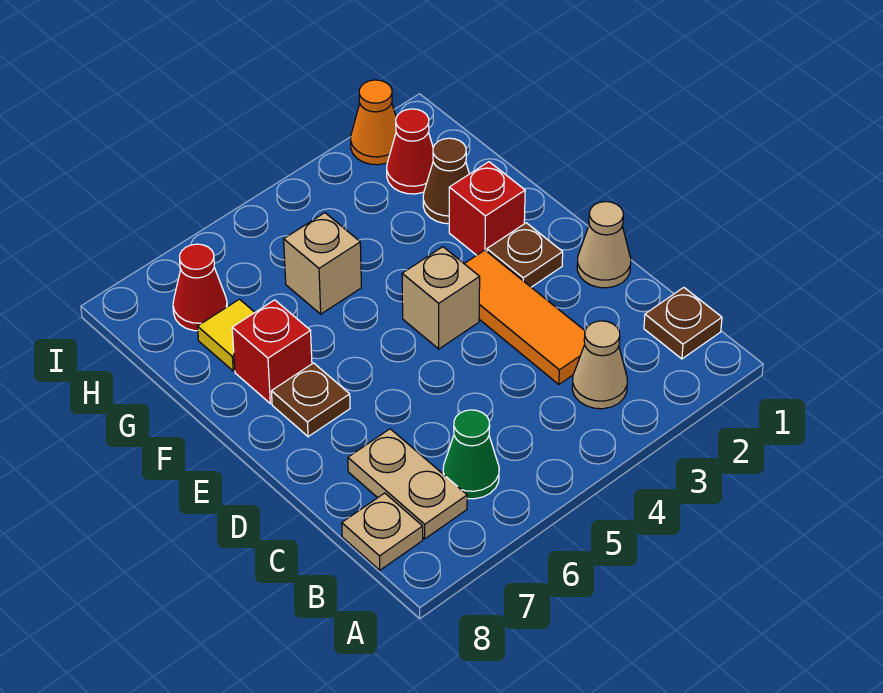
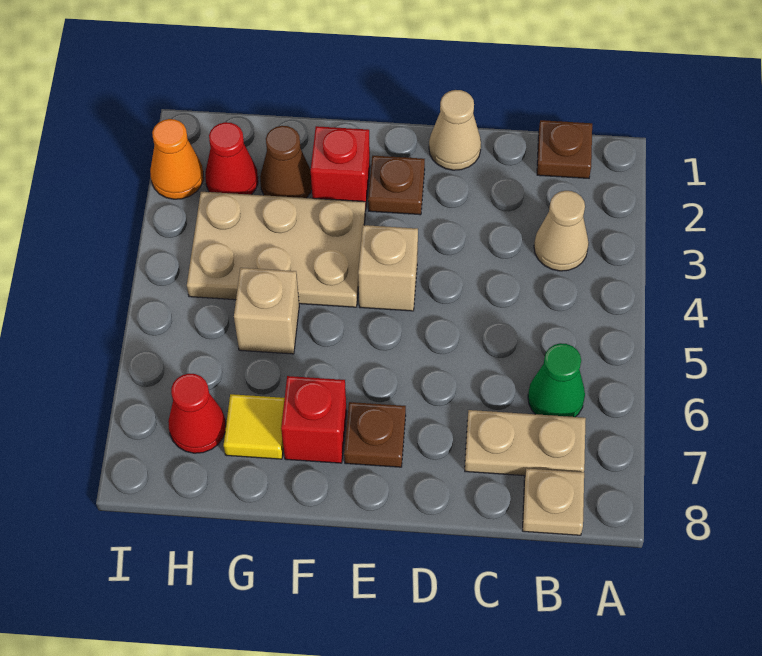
orange 1x3 tile [464,250,585,384] -> none
none -> tan 2x3 plate [187,192,365,307]

